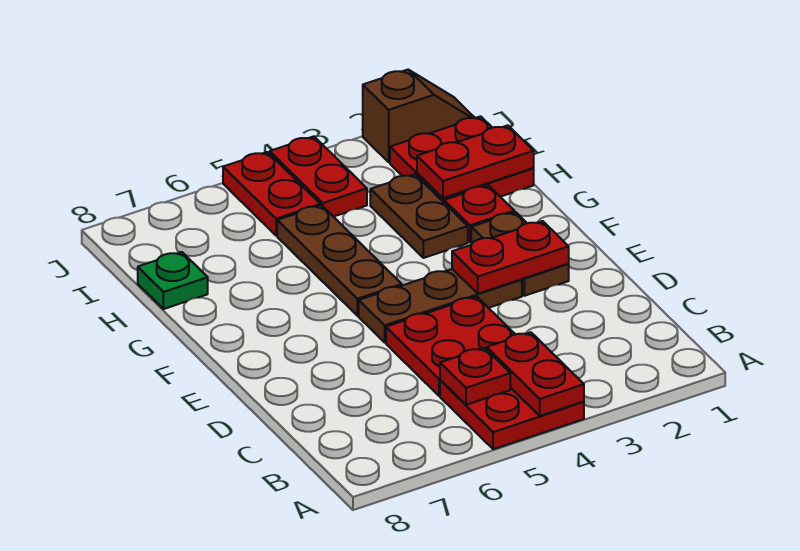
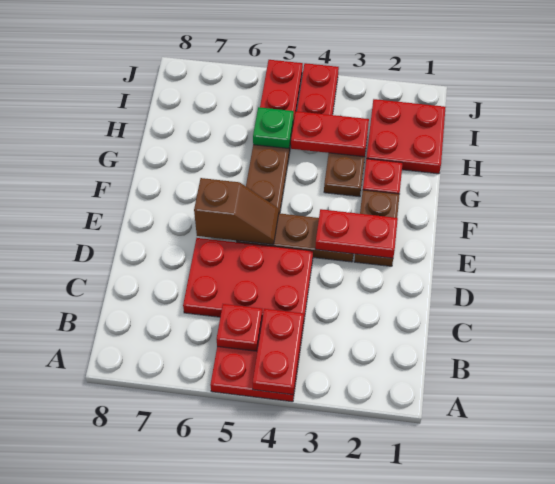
red 2x2 plate [386,296,515,396] -> red 2x3 plate [183,238,313,326]
red 1x2 plate [417,125,534,198] -> red 1x2 plate moved to [291,111,369,157]
green 1x1 plate [138,252,208,309] -> green 1x1 plate moved to [253,107,294,149]
brown 1x2 slope [363,70,475,162] -> brown 1x2 slope moved to [194,178,279,245]

